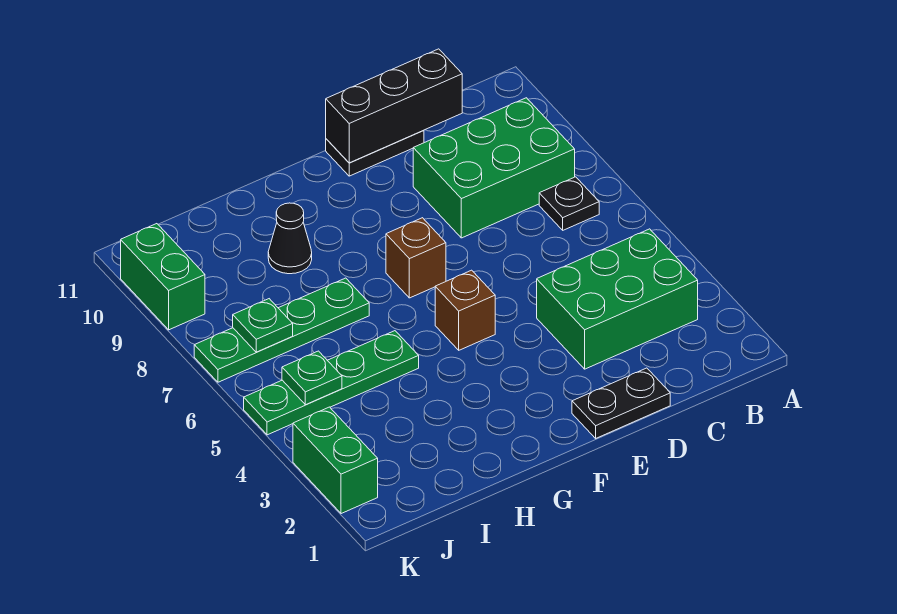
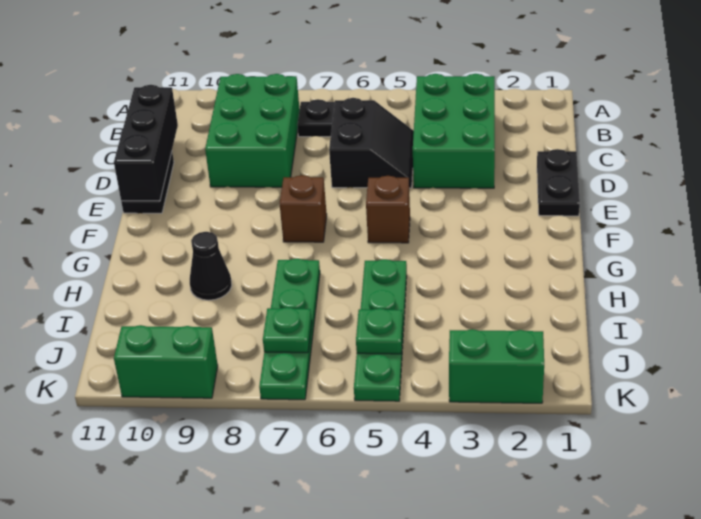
none -> black 2x2 slope [329,98,414,188]

